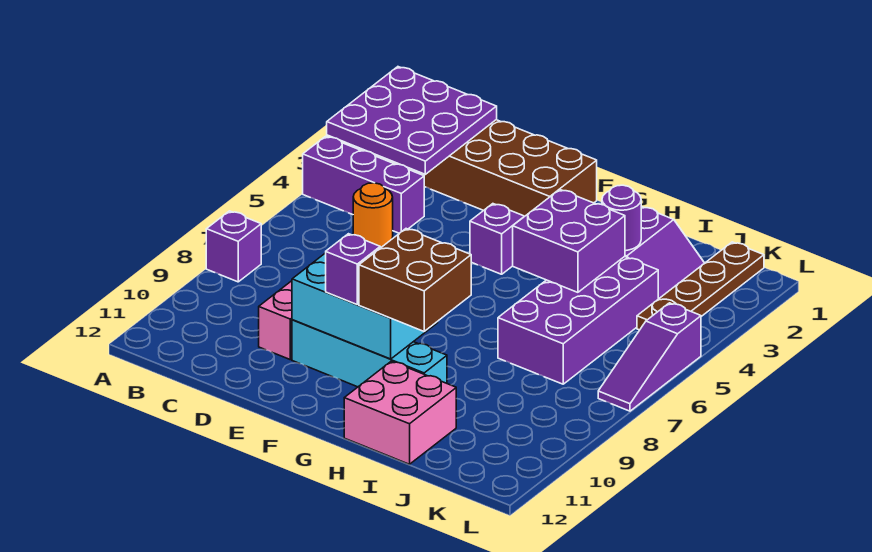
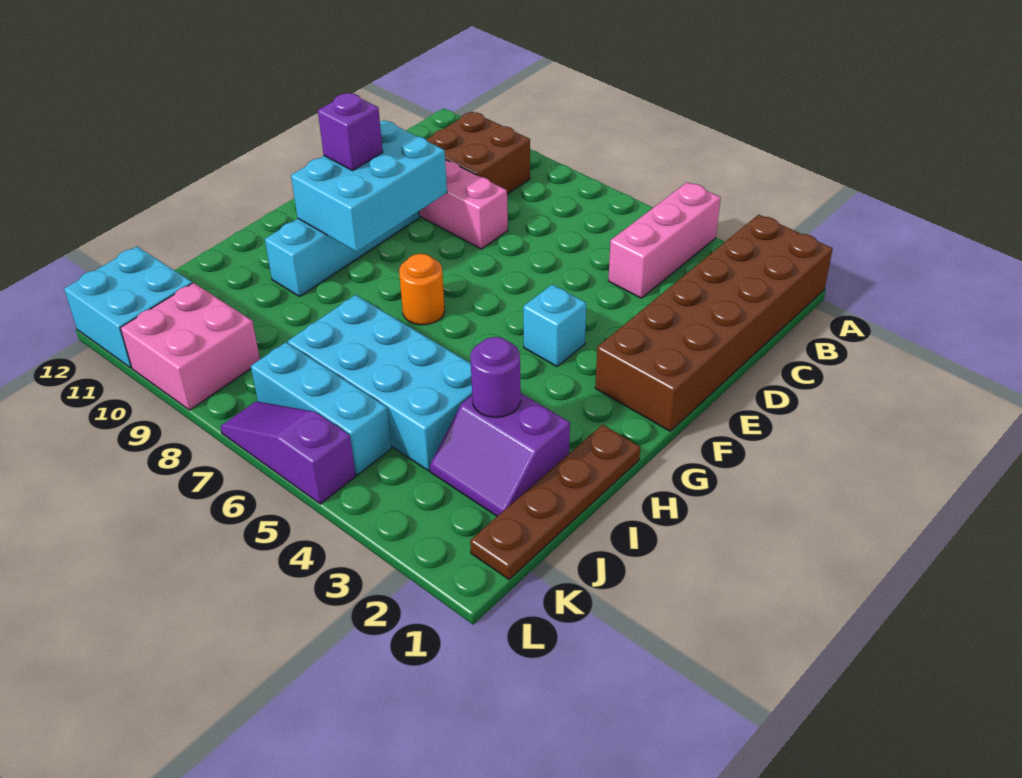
purple 3x3 plate [327,67,497,174] -> none
purple 1x3 brick [303,136,424,233] -> pink 1x3 brick [608,182,721,298]
purple 1x1 brick [206,211,261,282] -> none
orange 1x1 round brick [353,183,393,248] -> orange 1x1 round brick moved to [399,254,445,325]
purple 1x1 brick [470,204,524,274] -> cyan 1x1 brick [523,285,586,366]
brown 2x2 brick [359,229,471,331] -> brown 2x2 brick moved to [426,112,530,194]
purple 2x2 brick [513,189,625,292] -> none
pink 2x2 brick [344,361,456,464] -> pink 2x2 brick moved to [120,283,260,410]
purple 2x4 brick [498,256,658,384] -> cyan 2x4 brick [288,295,472,471]
brown 1x4 plate [637,242,764,330] -> brown 1x4 plate turned to [470,425,640,579]
none -> cyan 1x3 brick [251,342,391,475]
none -> cyan 2x2 brick [64,246,192,368]

